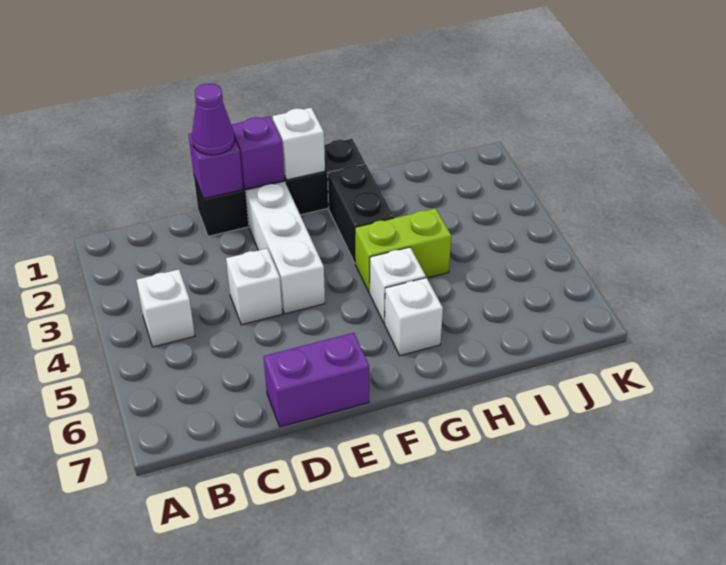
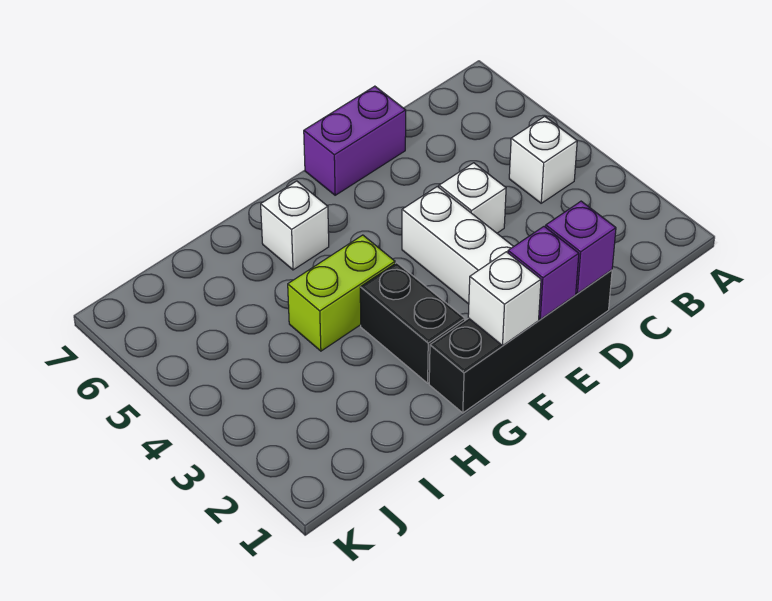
purple 1x1 cone [192,84,235,155] -> none
white 1x1 brick [370,247,426,323] -> none

